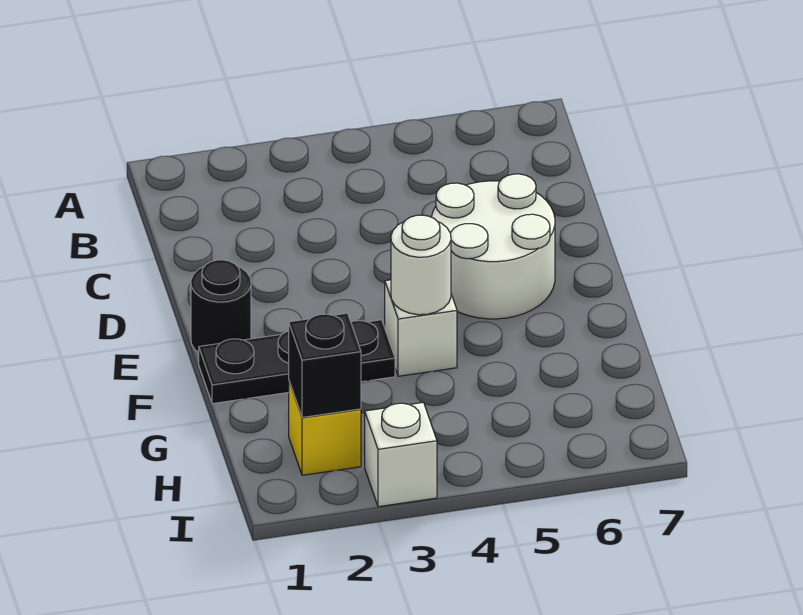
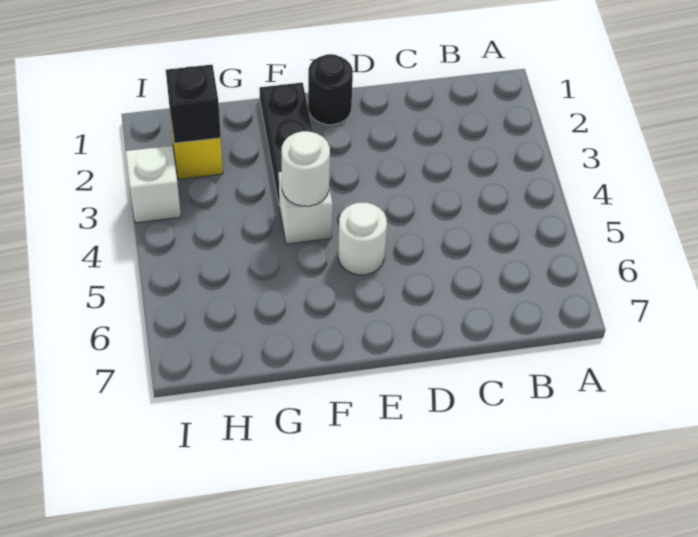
white 2x2 round brick [432,174,555,319] -> white 1x1 round brick [338,203,387,275]

